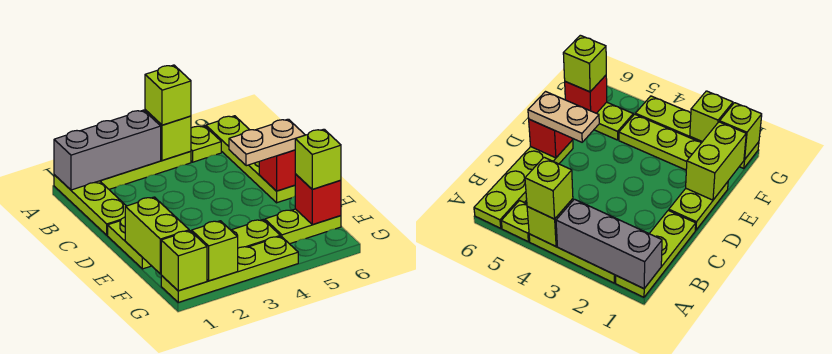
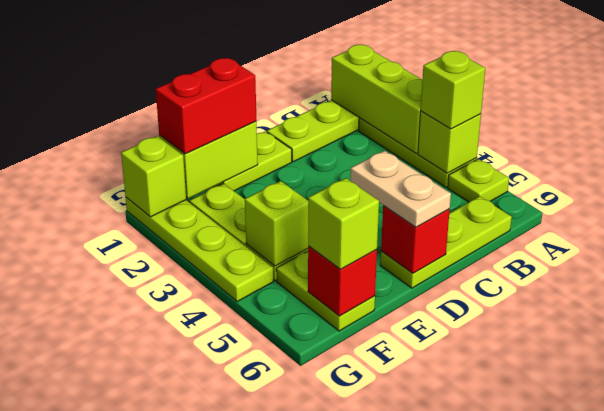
grey 1x3 brick [54,110,161,190] -> lime 1x3 brick [331,44,422,153]
lime 1x4 plate [206,116,295,203] -> lime 1x3 plate [380,196,512,288]
none -> red 1x2 brick [156,58,256,154]
lime 1x1 brick [192,221,238,281] -> lime 1x1 brick moved to [245,181,308,266]

